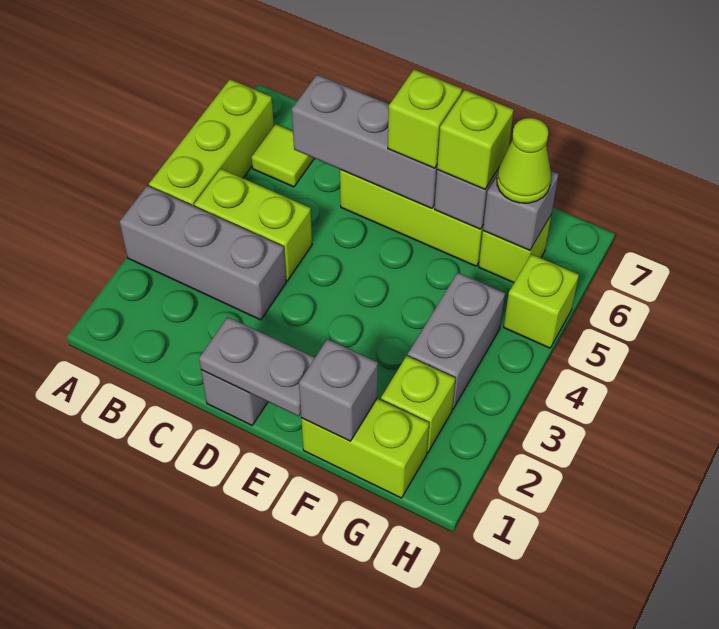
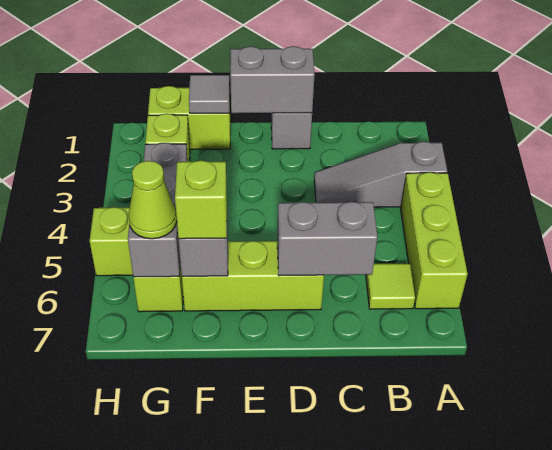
grey 1x3 brick [120,186,286,320] -> grey 1x3 slope [314,142,447,207]
lime 1x2 brick [194,169,312,281] -> none
grey 1x3 brick [292,75,437,208] -> grey 1x2 brick [277,202,377,276]
grey 1x2 plate [199,317,315,416] -> grey 1x2 brick [230,46,315,113]
lime 1x1 brick [388,69,462,168] -> none
grey 1x1 brick [299,339,378,441] -> grey 1x1 tile [189,75,230,113]

